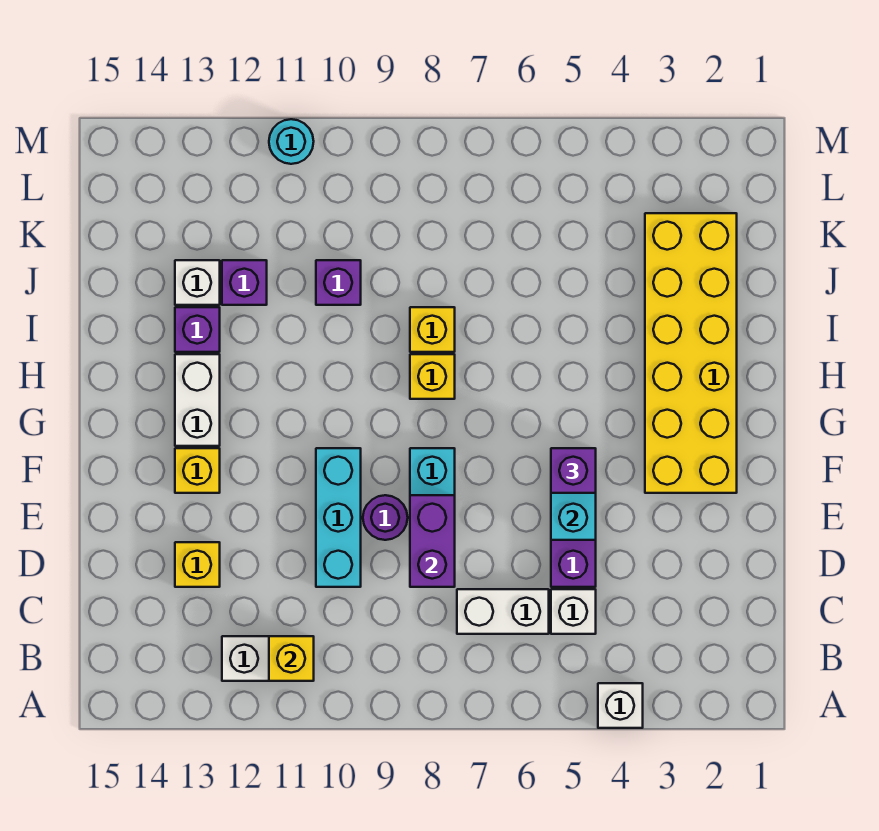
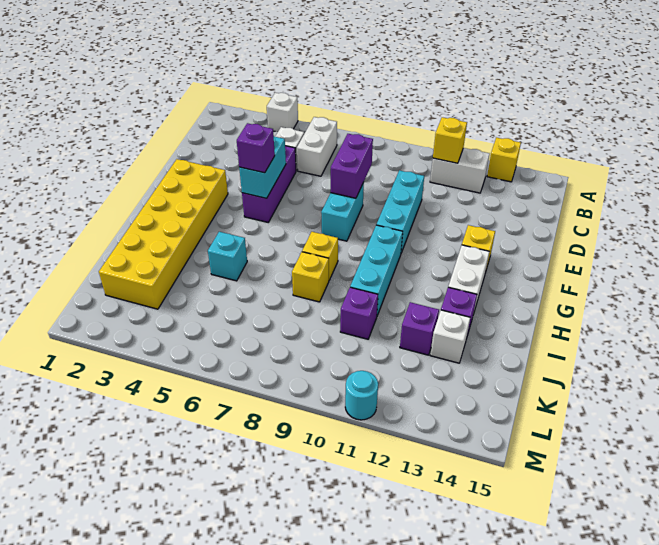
white 1x2 brick [457,589,549,634] -> white 1x2 brick turned to [297,117,337,176]
yellow 1x1 brick [175,542,220,587] -> yellow 1x1 brick moved to [487,137,521,182]
purple 1x1 round brick [363,495,408,540] -> none
none -> cyan 1x3 brick [350,225,403,316]
none -> cyan 1x1 brick [208,232,247,281]

